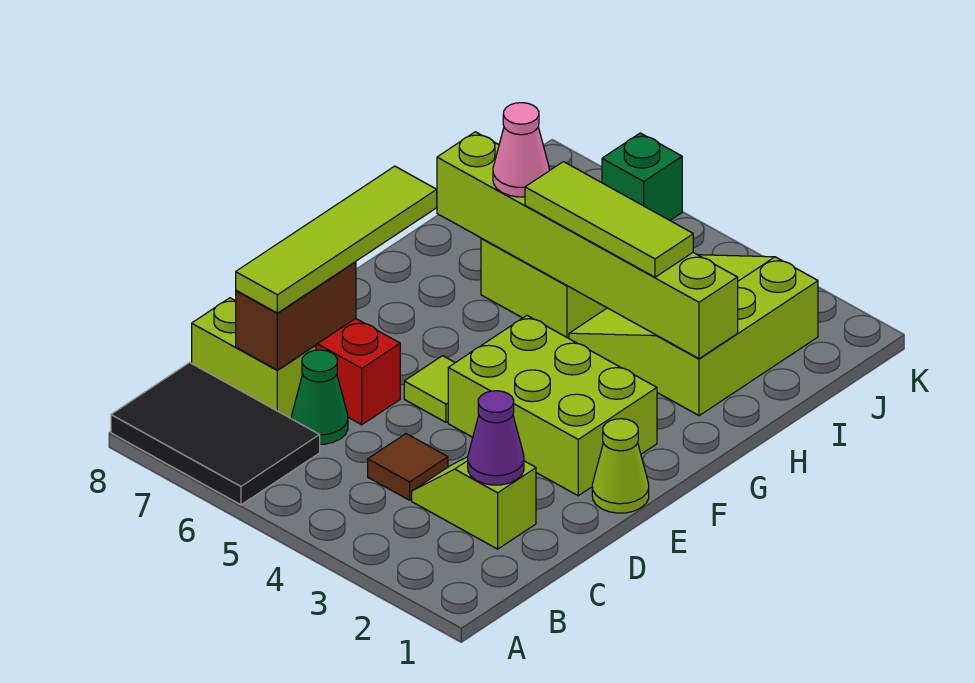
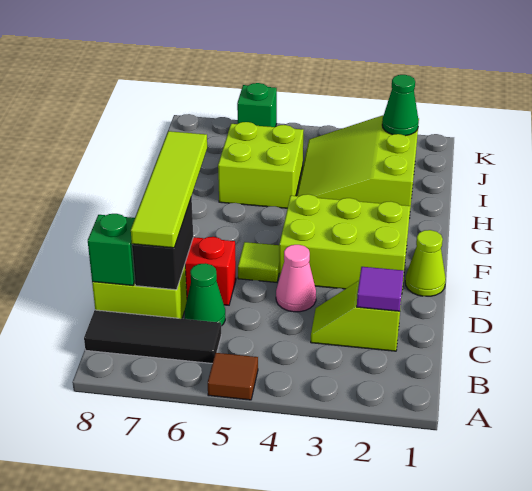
black 2x3 tile [111,363,320,505] -> black 1x3 tile [84,310,221,364]
purple 1x1 cone [468,391,524,485] -> purple 1x1 tile [357,267,404,311]
brown 1x1 tile [368,434,448,500] -> brown 1x1 tile moved to [208,353,258,400]
brown 1x2 brick [236,262,356,370] -> black 1x2 brick [132,197,193,290]
none -> green 1x1 brick [88,214,135,285]
lime 1x6 brick [437,132,738,359] -> none
lime 1x3 tile [525,162,693,277] -> none
pink 1x1 cone [493,103,549,197] -> pink 1x1 cone moved to [276,245,316,312]
none -> green 1x1 cone [382,75,419,136]

